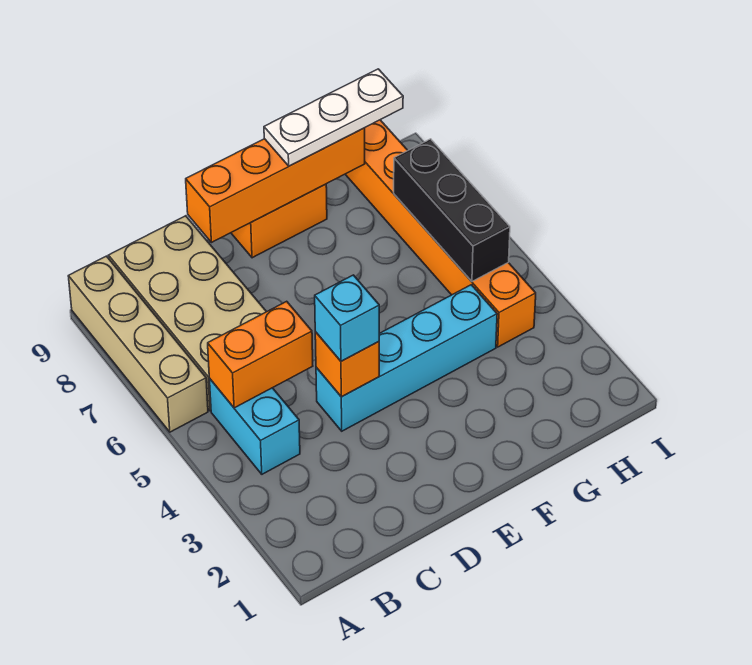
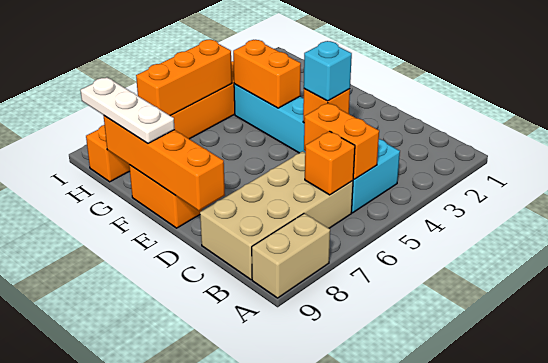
tan 1x4 brick [68,256,208,432] -> tan 1x2 brick [252,213,330,298]
none -> orange 1x1 brick [305,131,355,195]
none -> orange 1x2 brick [233,40,301,108]
black 1x3 brick [394,139,510,281] -> orange 1x3 brick [136,40,232,116]

